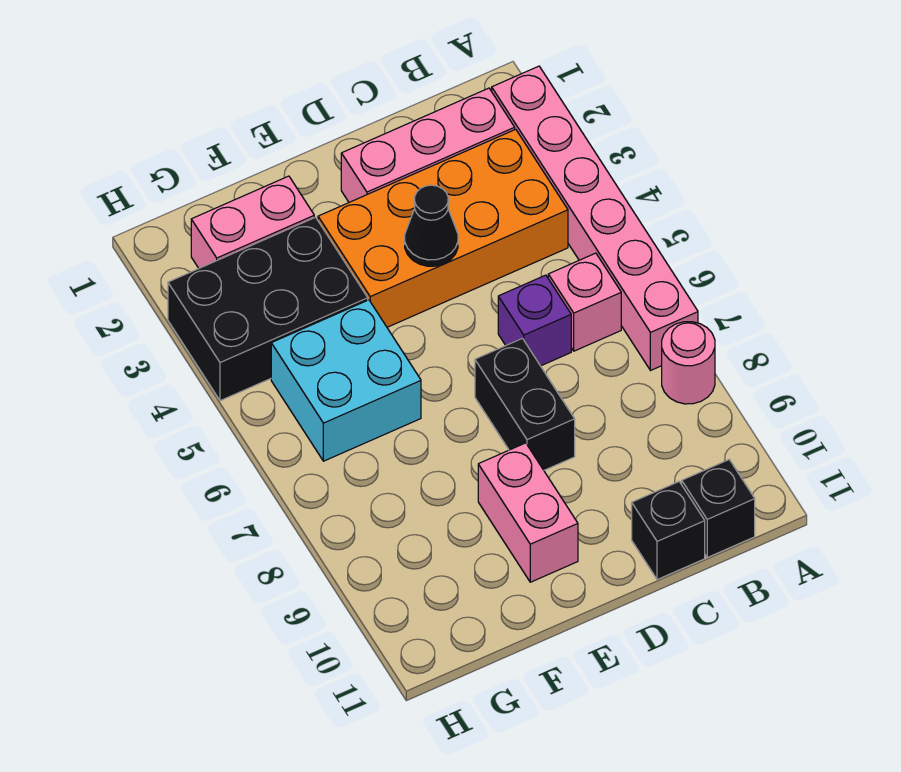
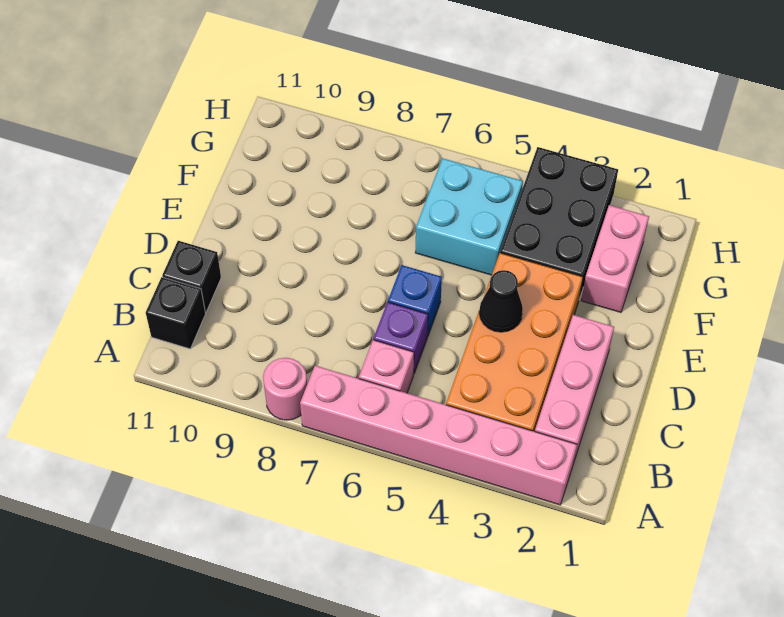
none -> blue 1x1 brick [388,265,442,337]
black 1x2 brick [475,338,575,470] -> none
pink 1x2 brick [478,443,578,582] -> none

